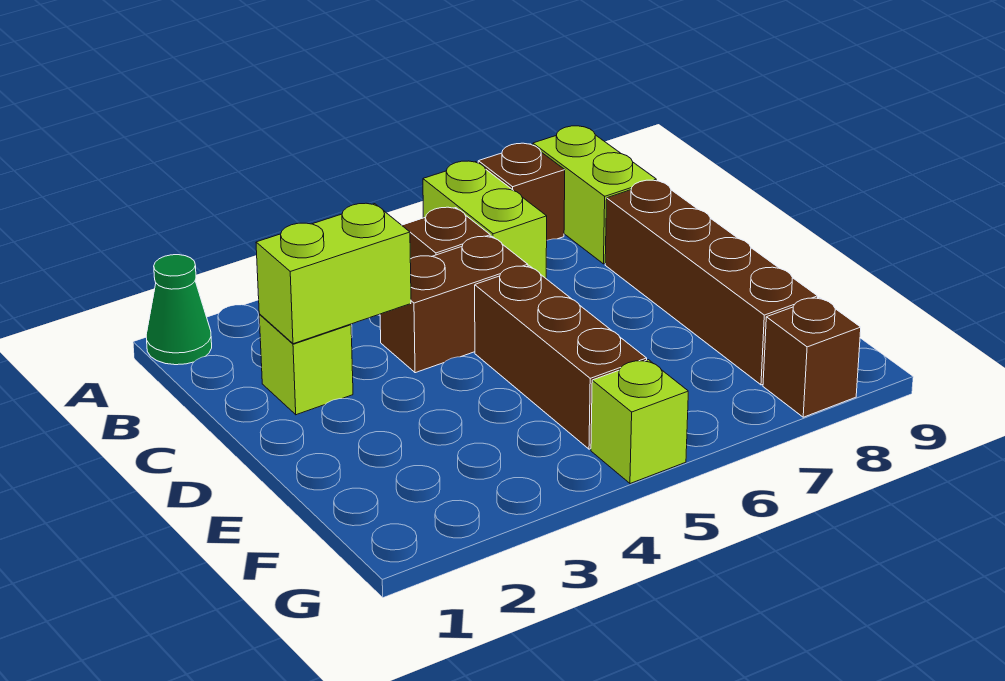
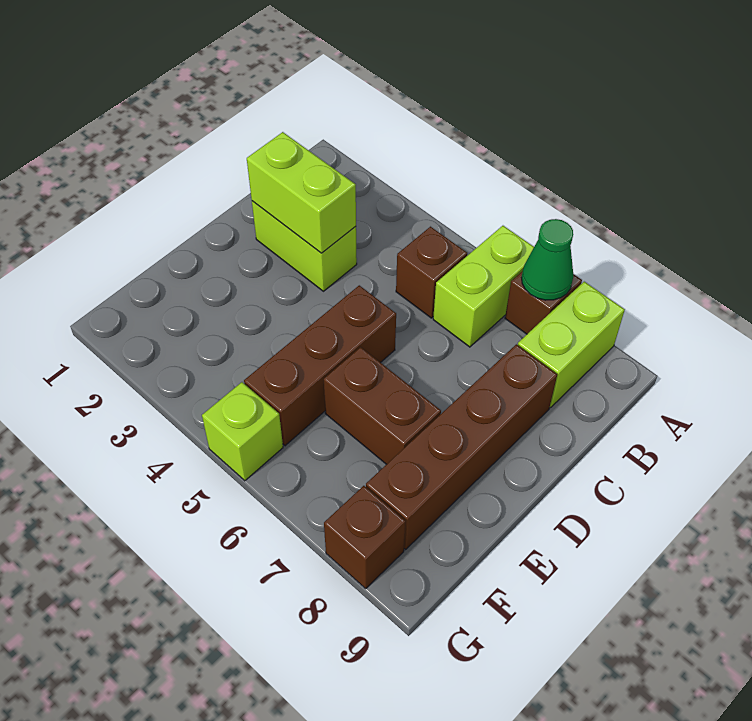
green 1x1 cone [146,255,212,365] -> green 1x1 cone moved to [522,219,574,300]
lime 1x1 brick [259,315,353,415] -> lime 1x2 brick [252,201,357,291]
brown 1x2 brick [380,236,528,373] -> brown 1x2 brick moved to [324,347,441,464]

